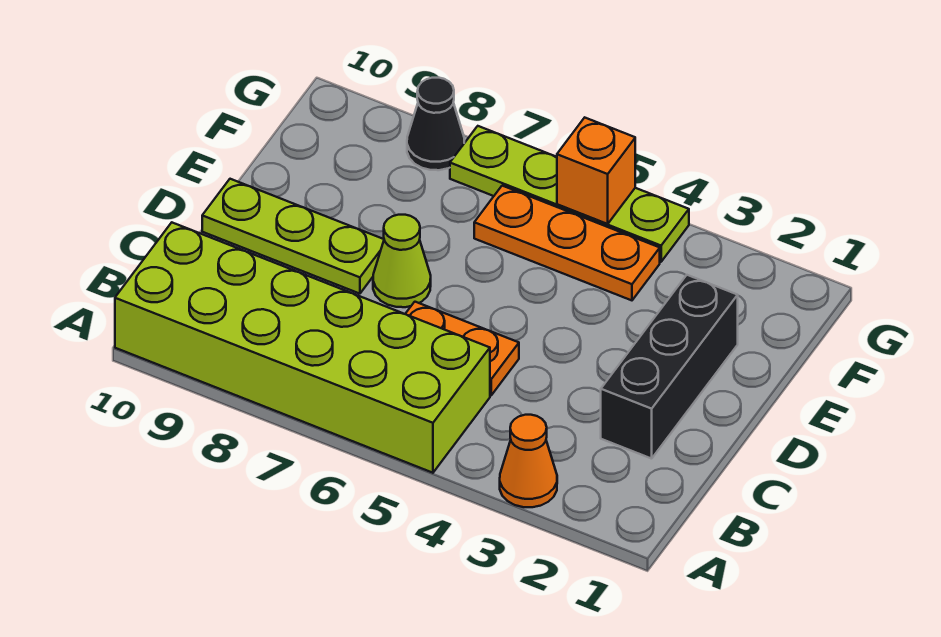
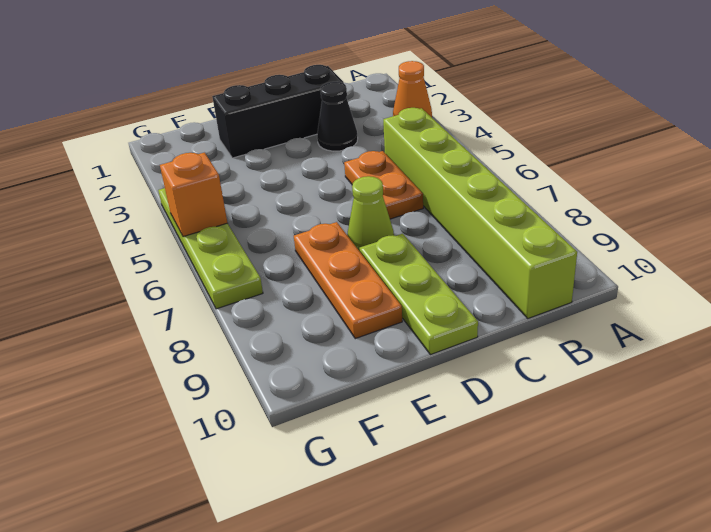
lime 2x6 brick [115,223,490,473] -> lime 1x6 brick [383,108,577,318]
orange 1x3 plate [474,186,660,300] -> orange 1x3 plate moved to [294,222,402,339]
black 1x1 cone [407,78,464,170] -> black 1x1 cone moved to [317,82,358,151]

